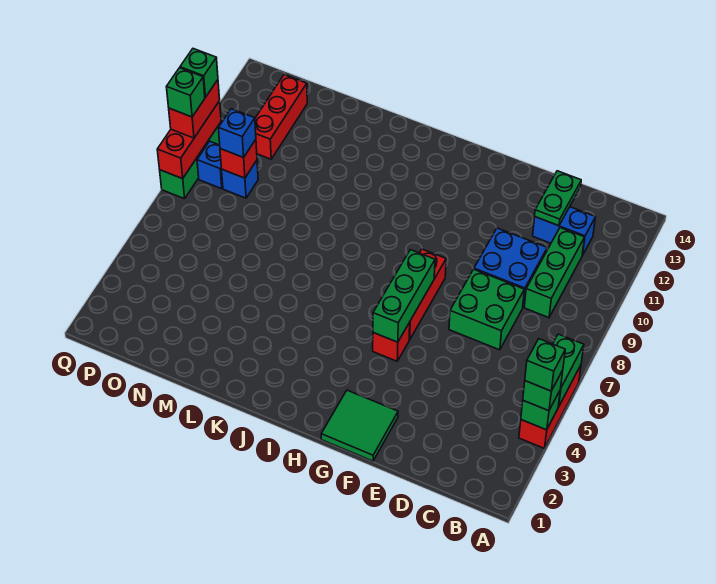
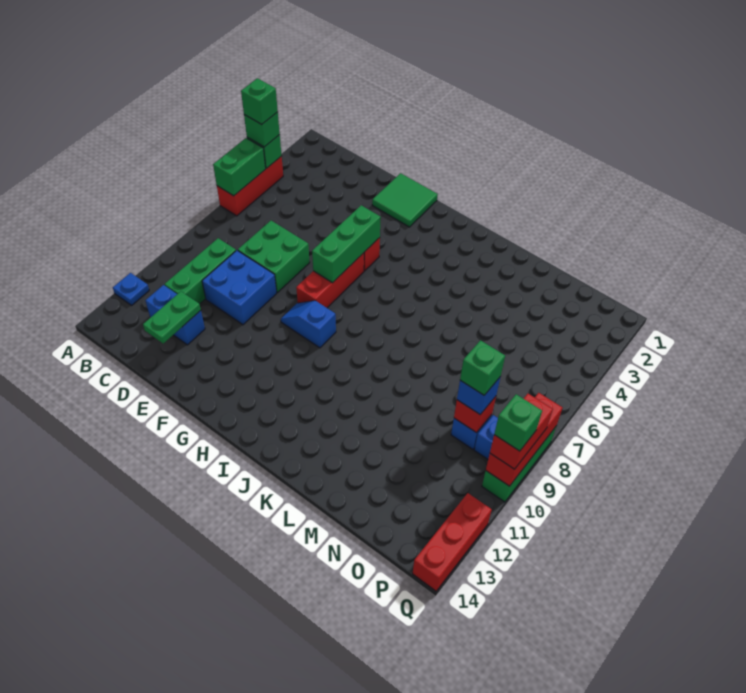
none -> blue 1x1 plate [113,273,149,305]
none -> blue 1x2 slope [281,301,336,348]
red 1x3 brick [255,75,307,159] -> red 1x3 brick moved to [413,493,492,591]
green 1x1 brick [167,68,205,117] -> green 1x1 brick moved to [460,340,505,395]

